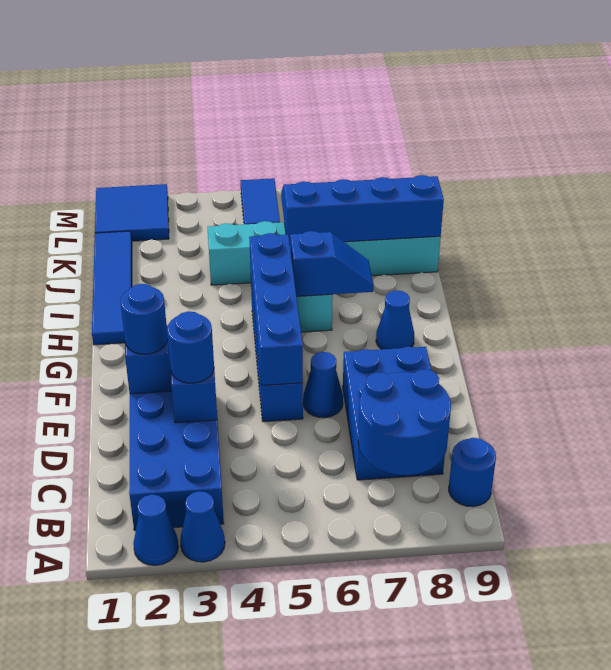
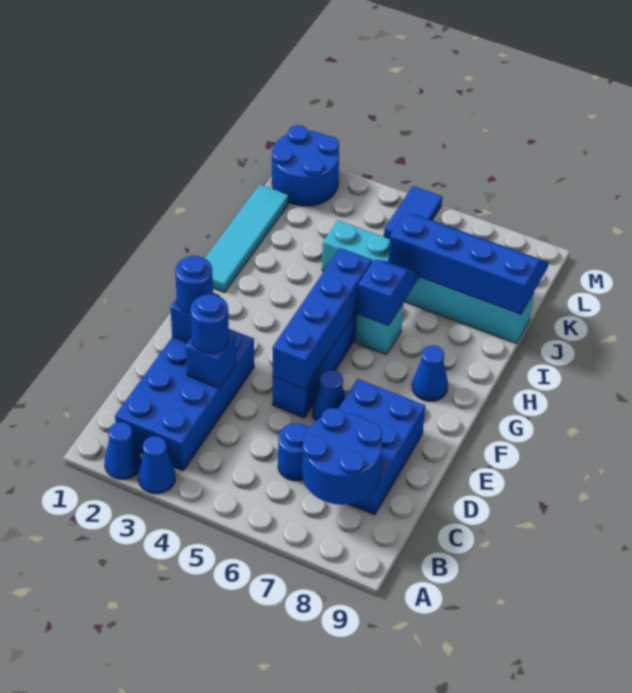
blue 1x1 round brick [449,438,496,507] -> blue 1x1 round brick moved to [278,423,309,481]
blue 1x4 tile [92,231,132,345] -> cyan 1x4 tile [205,184,289,293]
blue 1x2 slope [290,231,373,296] -> blue 1x2 slope turned to [357,260,419,326]
blue 2x2 tile [95,184,169,241] -> blue 2x2 round brick [272,125,339,206]

